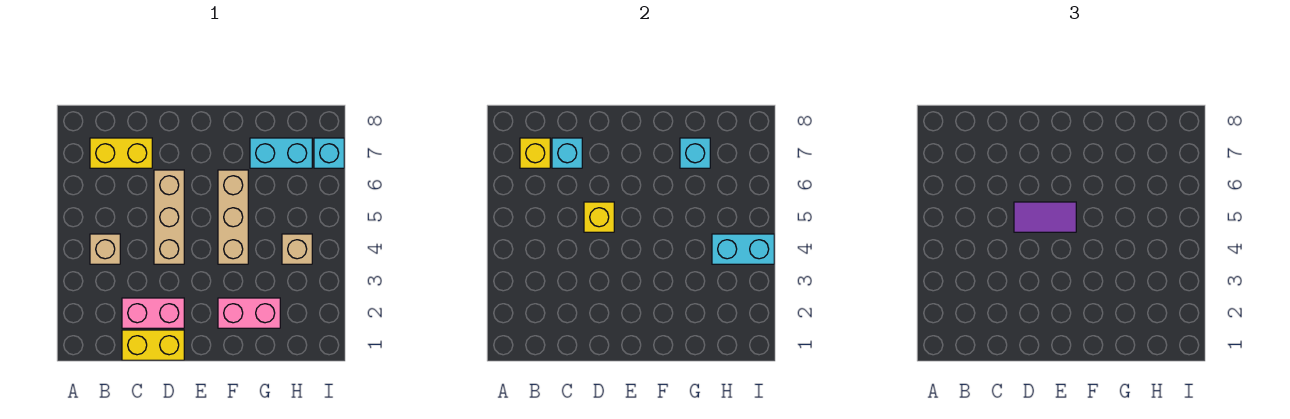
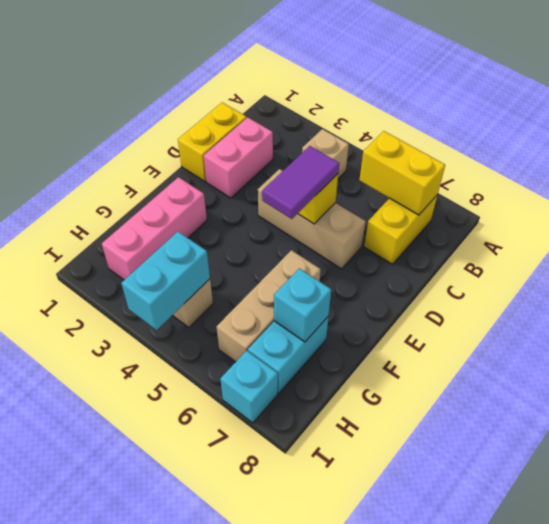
yellow 1x1 brick [520,138,550,168] -> yellow 1x2 brick [359,131,445,215]
cyan 1x1 brick [552,138,582,168] -> none
pink 1x2 brick [218,298,280,328] -> pink 1x3 brick [102,177,207,280]
tan 1x3 brick [218,170,248,264] -> tan 1x3 brick turned to [217,250,321,362]

